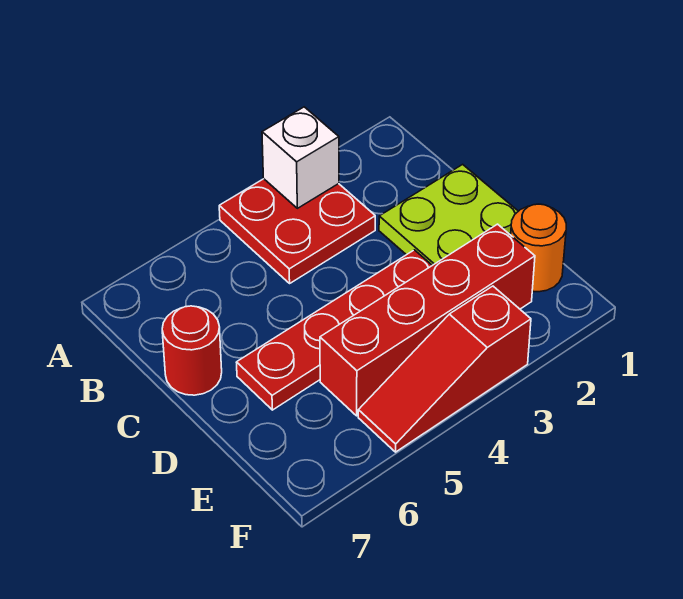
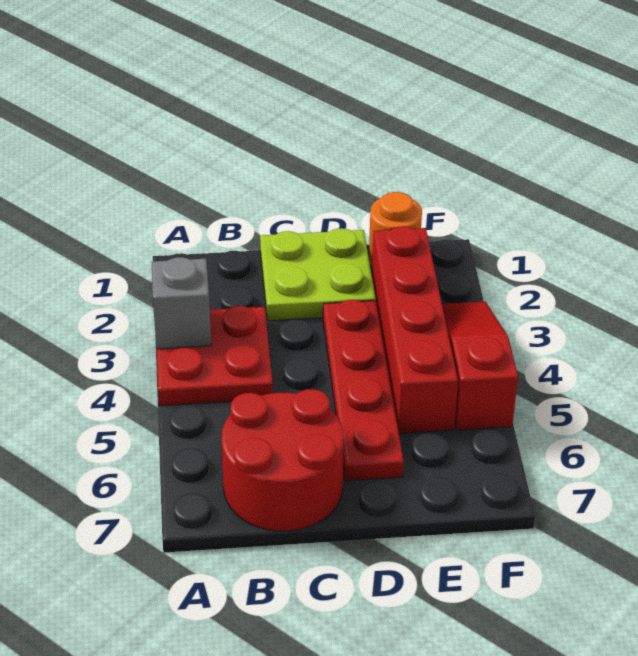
white 1x1 brick [262,107,339,208] -> grey 1x1 brick [152,257,211,349]
red 1x1 round brick [162,306,222,395] -> red 2x2 round brick [221,389,344,531]
red 1x3 slope [358,286,531,452] -> red 1x3 slope turned to [442,302,518,430]

